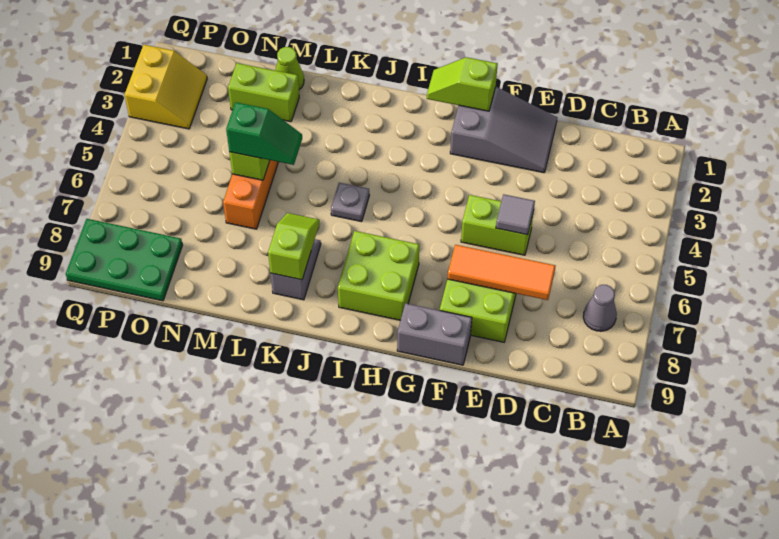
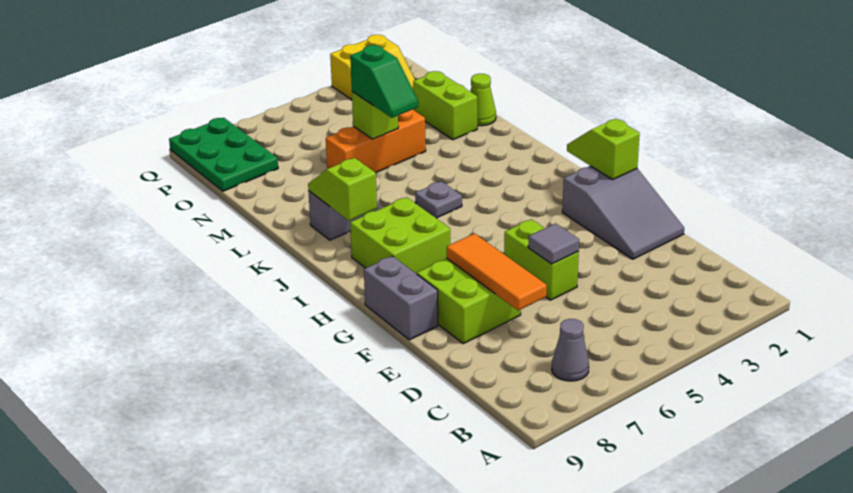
lime 1x2 slope [268,213,320,280] -> lime 1x2 slope turned to [308,158,377,221]

